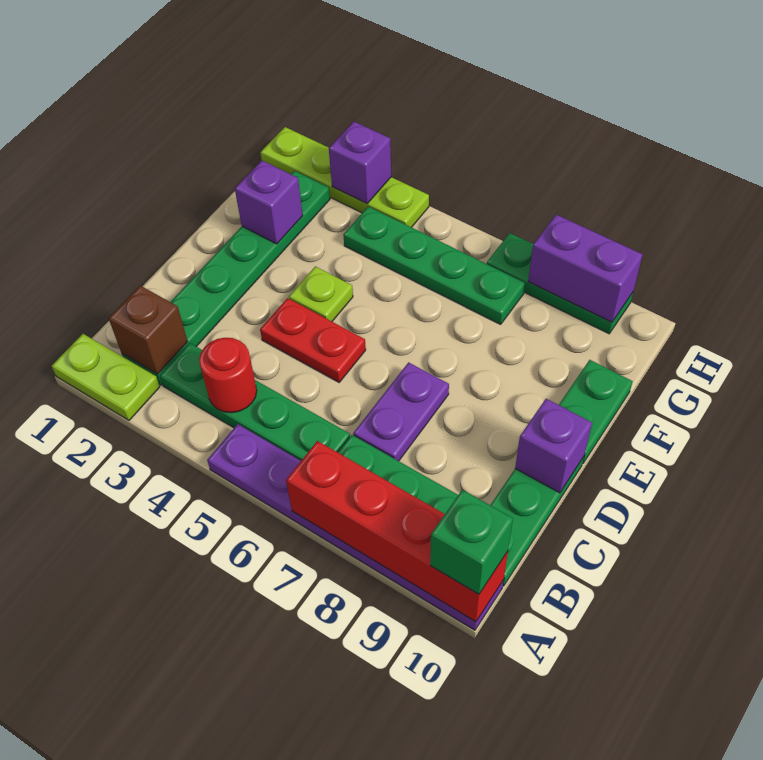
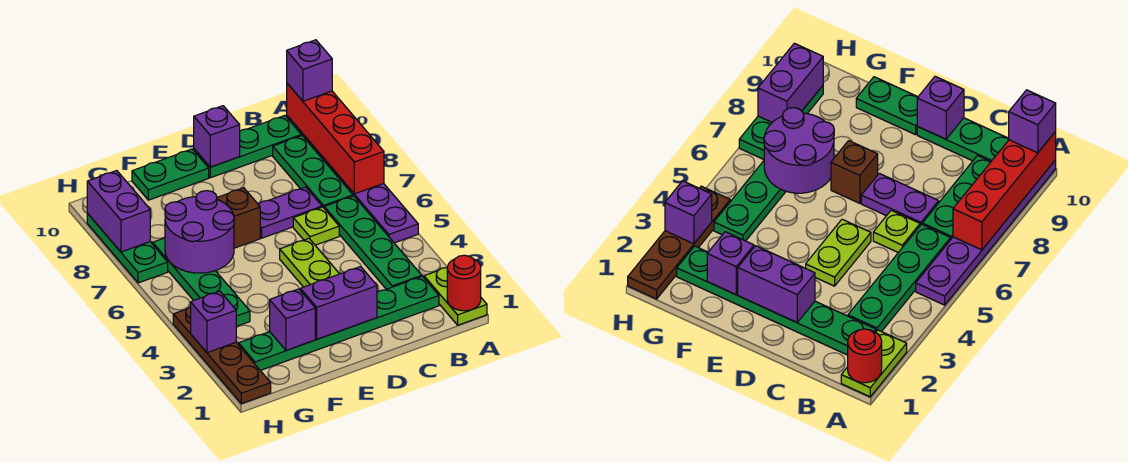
green 1x1 brick [430,490,513,594] -> purple 1x1 brick [287,40,332,101]
brown 1x1 brick [109,286,188,374] -> brown 1x1 brick moved to [217,188,260,248]
red 1x1 round brick [199,338,257,413] -> red 1x1 round brick moved to [447,255,481,311]
none -> purple 1x2 brick [300,267,377,339]
red 1x2 plate [260,298,366,382] -> lime 1x2 plate [280,239,339,287]
lime 1x1 plate [289,266,353,321] -> lime 1x1 plate moved to [293,207,339,245]
none -> purple 2x2 round brick [165,191,234,273]
lime 1x4 plate [260,127,429,227] -> brown 1x4 plate [173,307,271,404]

